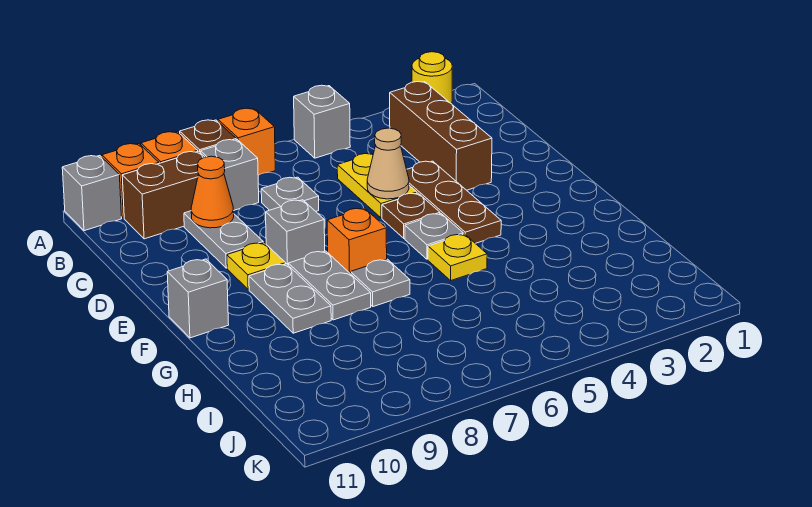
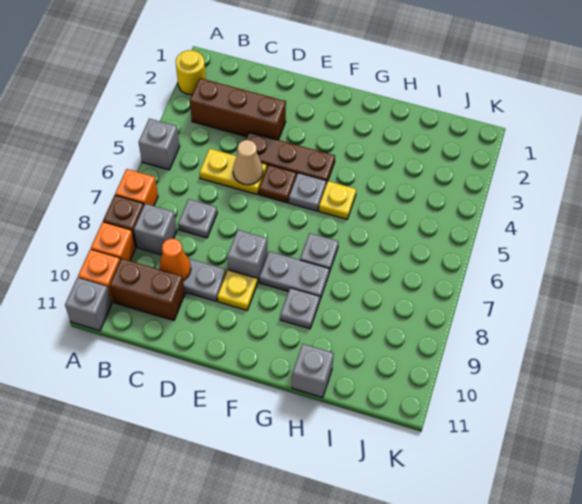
brown 1x2 brick [122,151,204,239] -> brown 1x2 brick turned to [109,258,185,320]
orange 1x1 brick [327,208,387,274] -> none
grey 1x2 plate [249,264,331,333] -> grey 1x1 plate [280,288,320,329]
grey 1x1 brick [167,259,229,338] -> grey 1x1 brick moved to [292,344,334,398]

